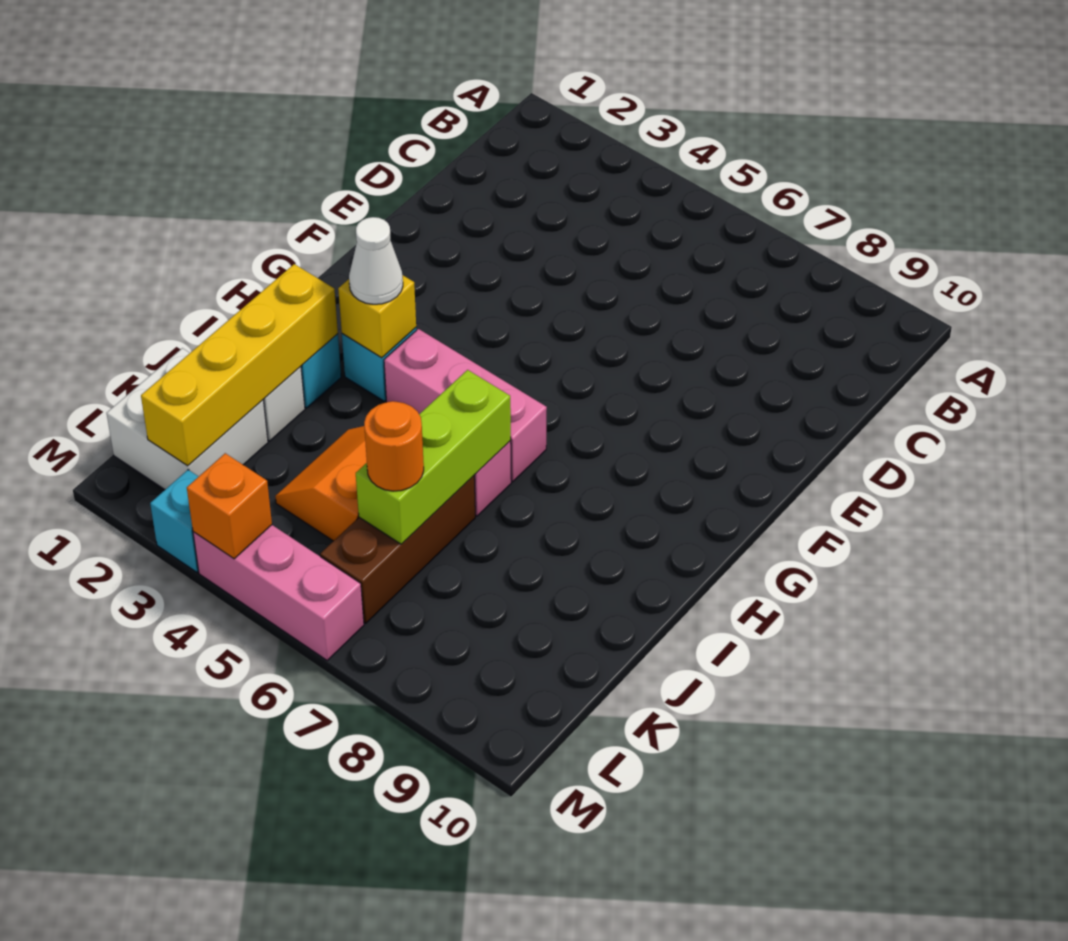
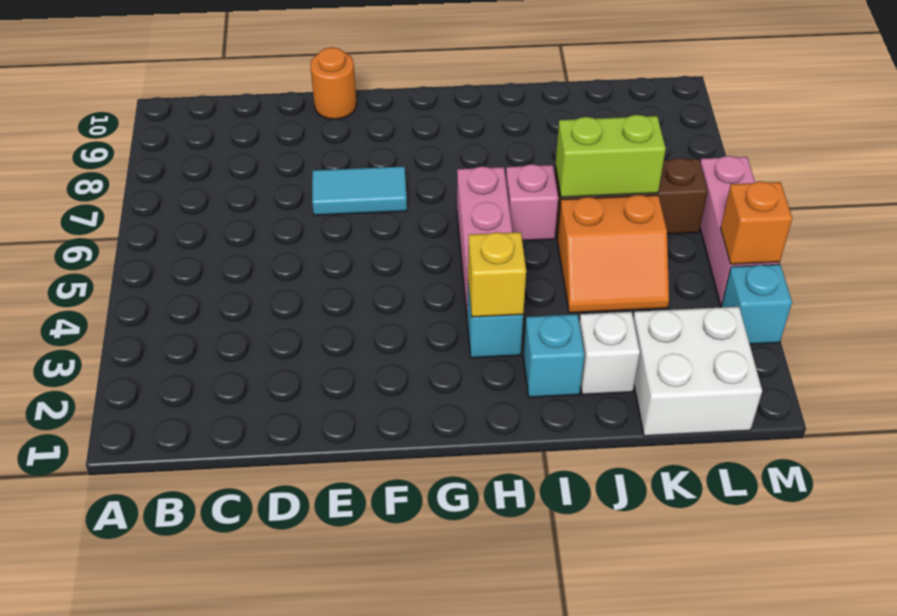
none -> cyan 1x2 tile [312,166,407,215]
white 1x1 cone [349,217,403,304] -> none
yellow 1x4 brick [141,264,338,466] -> none
lime 1x3 brick [356,370,511,544] -> lime 1x2 brick [555,115,666,197]
orange 1x1 round brick [364,401,424,491] -> orange 1x1 round brick moved to [310,47,357,119]

